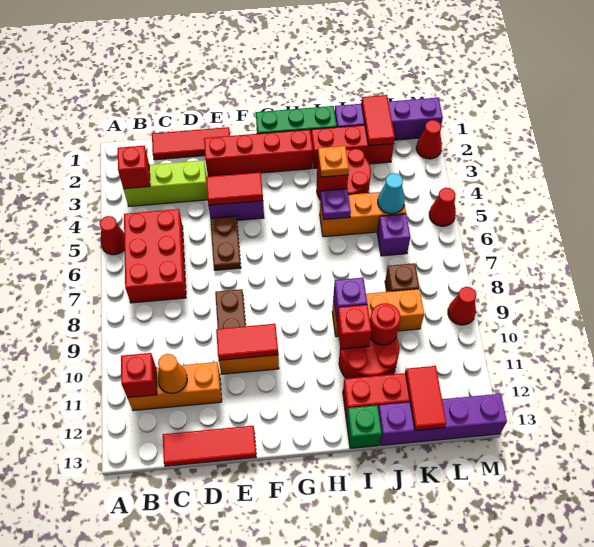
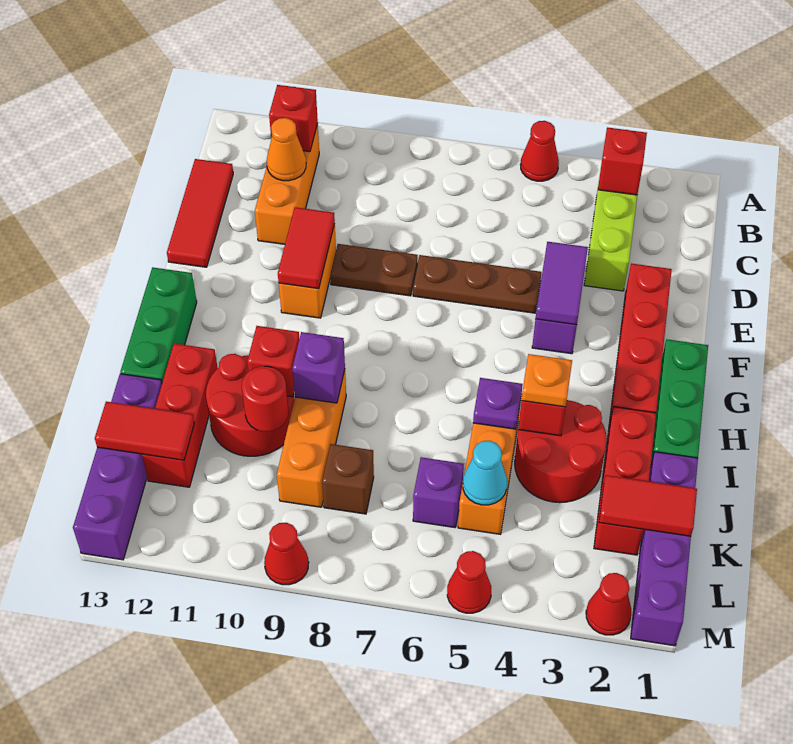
red 2x3 brick [124,209,186,303] -> none
red 1x3 tile [152,127,230,160] -> none
red 1x2 tile [206,172,263,205] -> purple 1x2 tile [536,242,588,325]
brown 1x2 plate [210,216,241,270] -> brown 1x3 plate [413,255,542,313]
green 1x1 brick [346,405,382,448] -> green 1x3 brick [120,267,197,382]

